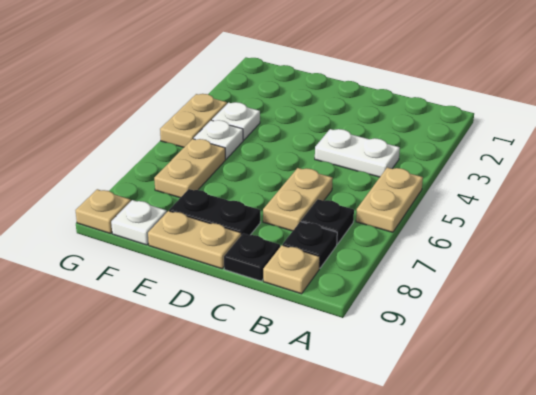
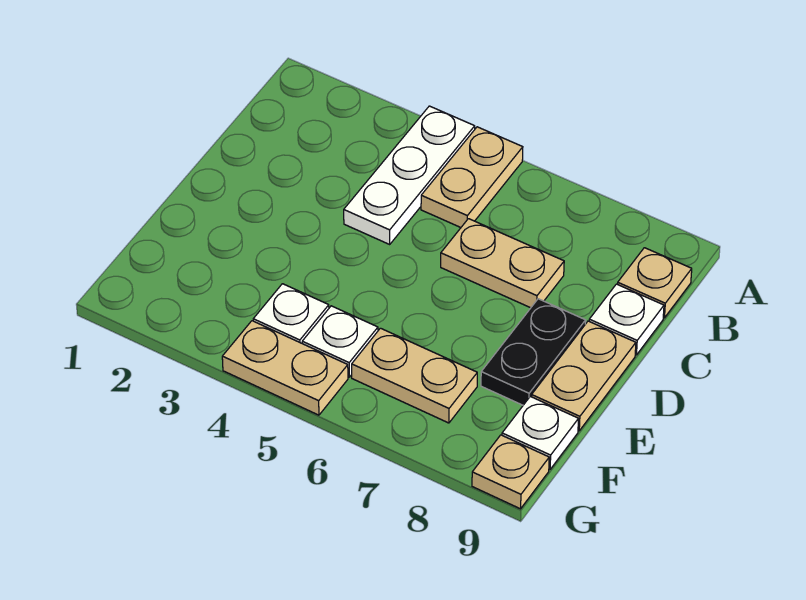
tan 1x2 plate [356,168,423,232] -> tan 1x2 plate turned to [421,127,523,227]
white 1x2 plate [315,129,400,177] -> white 1x3 plate [344,106,475,244]
black 1x1 plate [301,199,354,244] -> none
black 1x1 plate [283,222,337,268] -> none
black 1x1 plate [224,233,280,281] -> white 1x1 plate [589,284,664,355]

